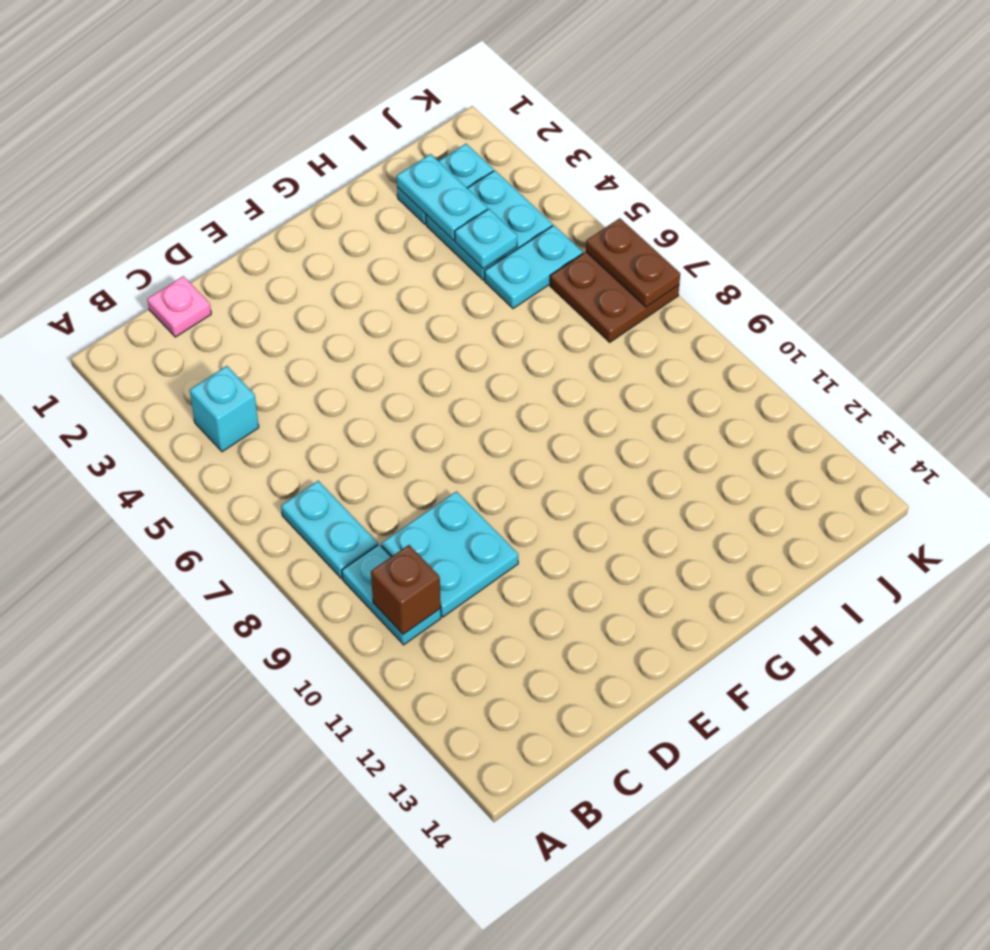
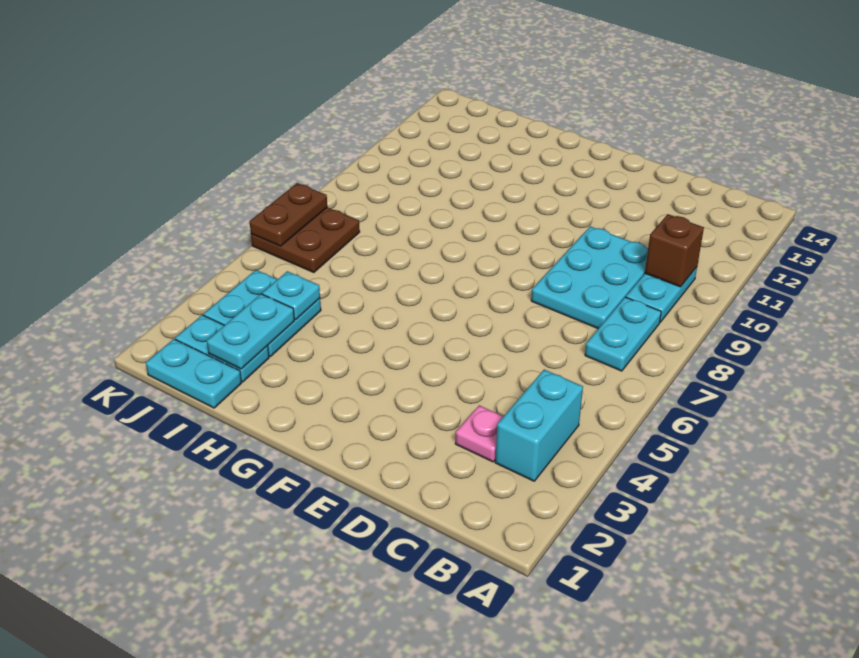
cyan 1x1 brick [190,366,259,452] -> cyan 1x2 brick [495,370,583,481]
pink 1x1 plate [147,276,211,337] -> pink 1x1 plate moved to [455,405,504,462]
cyan 2x2 plate [381,491,518,617] -> cyan 2x3 plate [531,226,648,329]
cyan 1x2 plate [485,225,583,309] -> cyan 1x2 plate moved to [146,339,241,408]

